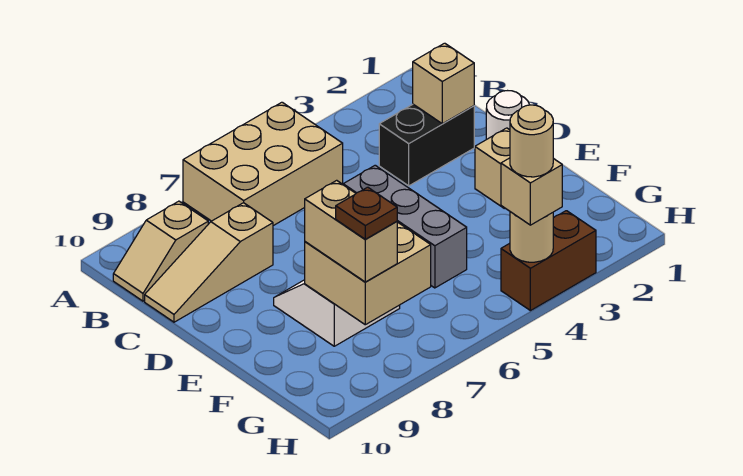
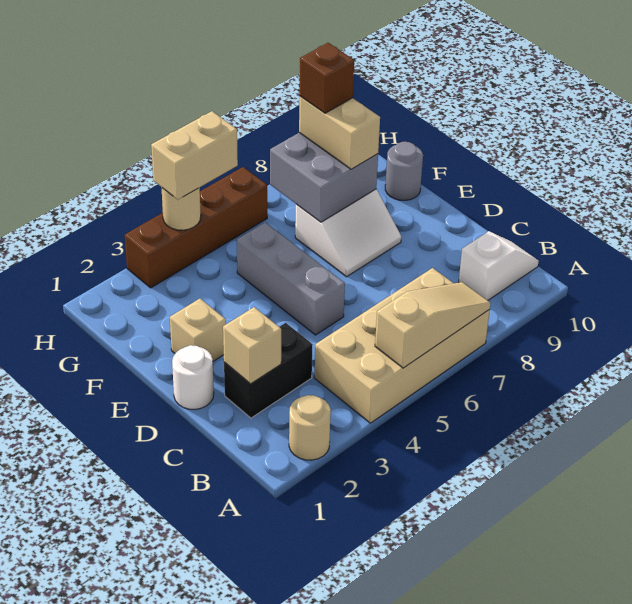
tan 2x3 brick [183,102,343,226] -> tan 2x4 brick [314,268,490,423]
tan 1x2 slope [113,201,208,301] -> white 1x2 slope [459,231,539,300]
tan 1x3 slope [145,203,273,322] -> tan 1x3 slope moved to [375,282,490,368]
tan 2x2 brick [305,222,431,325] -> grey 2x2 brick [270,133,378,222]
none -> grey 1x1 round brick [385,142,423,200]
brown 1x1 plate [336,187,397,239] -> brown 1x1 brick [300,43,354,113]
brown 1x2 brick [501,211,596,311] -> brown 1x4 brick [125,167,267,288]
tan 1x1 brick [501,158,562,225] -> tan 1x2 brick [151,111,238,200]
tan 1x1 round brick [510,105,553,177] -> tan 1x1 round brick moved to [289,395,331,460]

